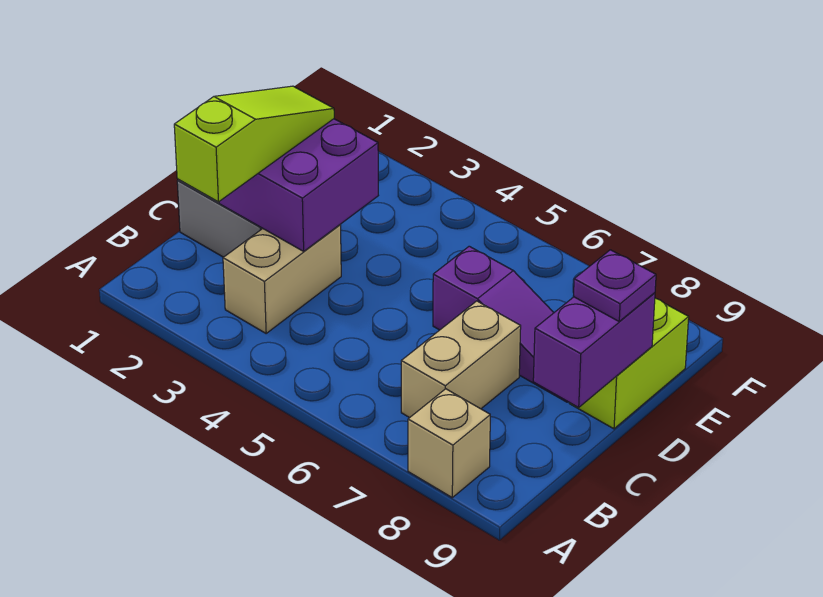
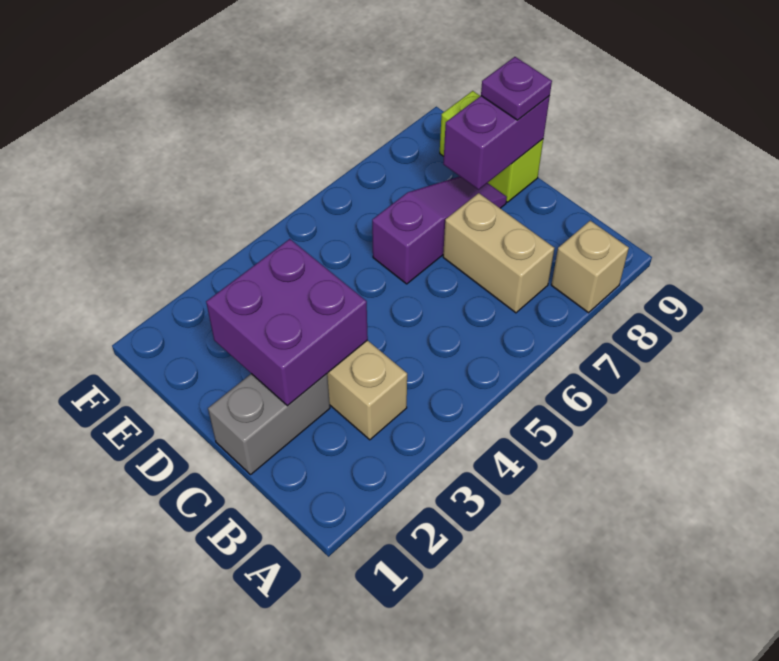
lime 1x3 slope [174,86,334,202] -> none
purple 1x2 brick [533,293,655,407] -> purple 1x2 brick turned to [443,96,550,190]

